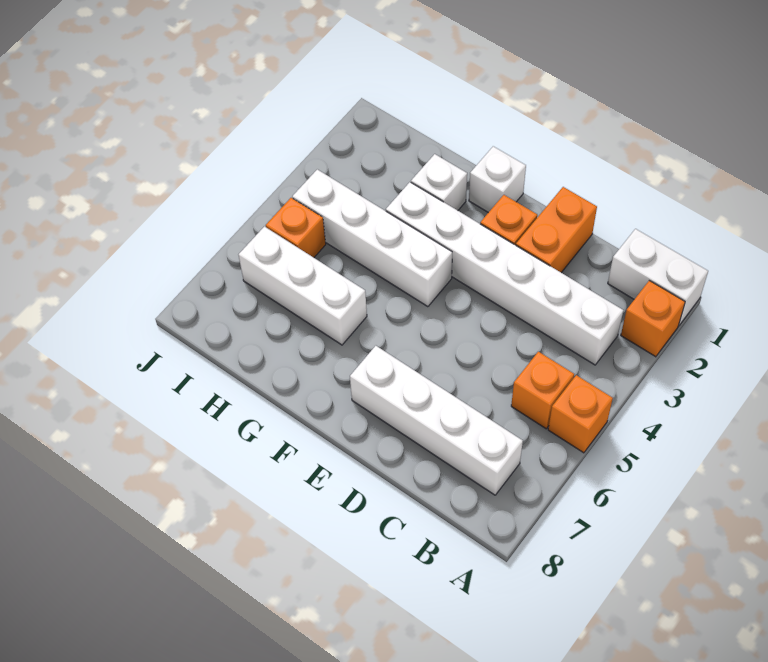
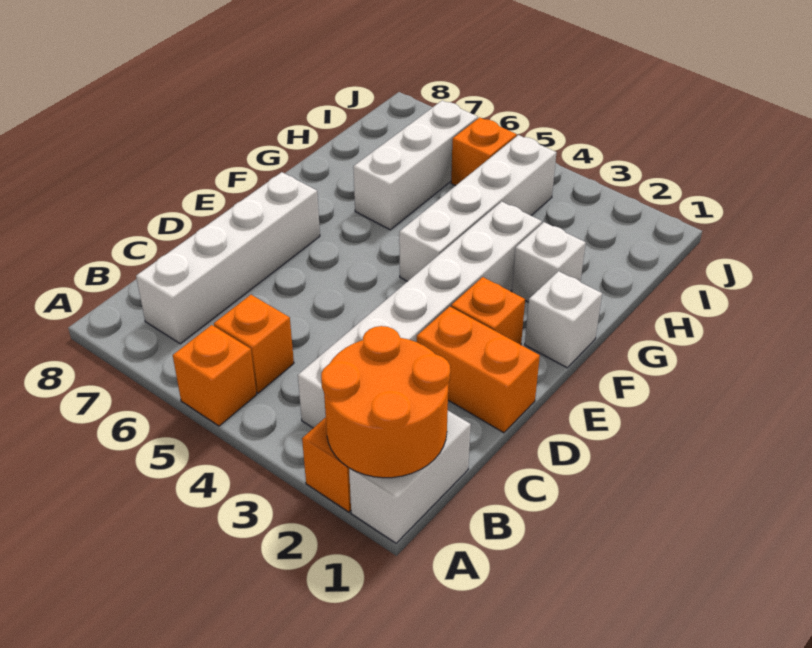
none -> orange 2x2 round brick [321,326,450,478]

